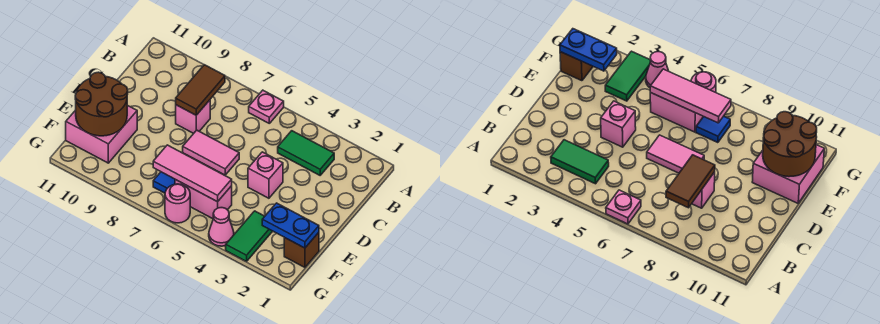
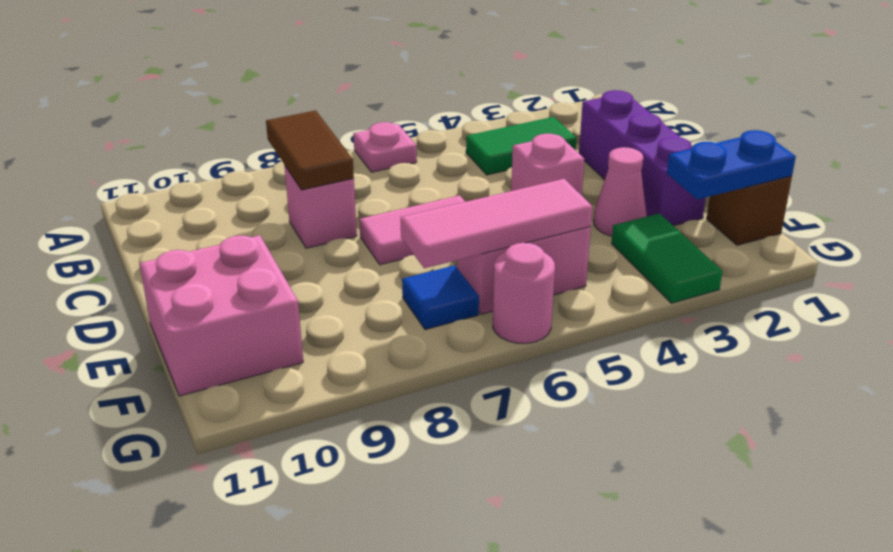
none -> purple 1x3 brick [579,90,706,226]
brown 2x2 round brick [75,72,128,136] -> none
pink 1x1 cone [209,208,234,246] -> pink 1x1 cone moved to [594,147,647,236]

